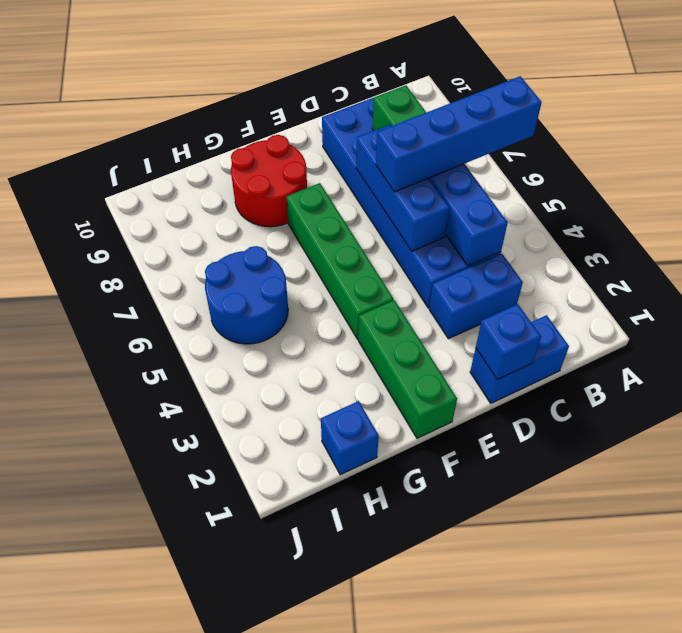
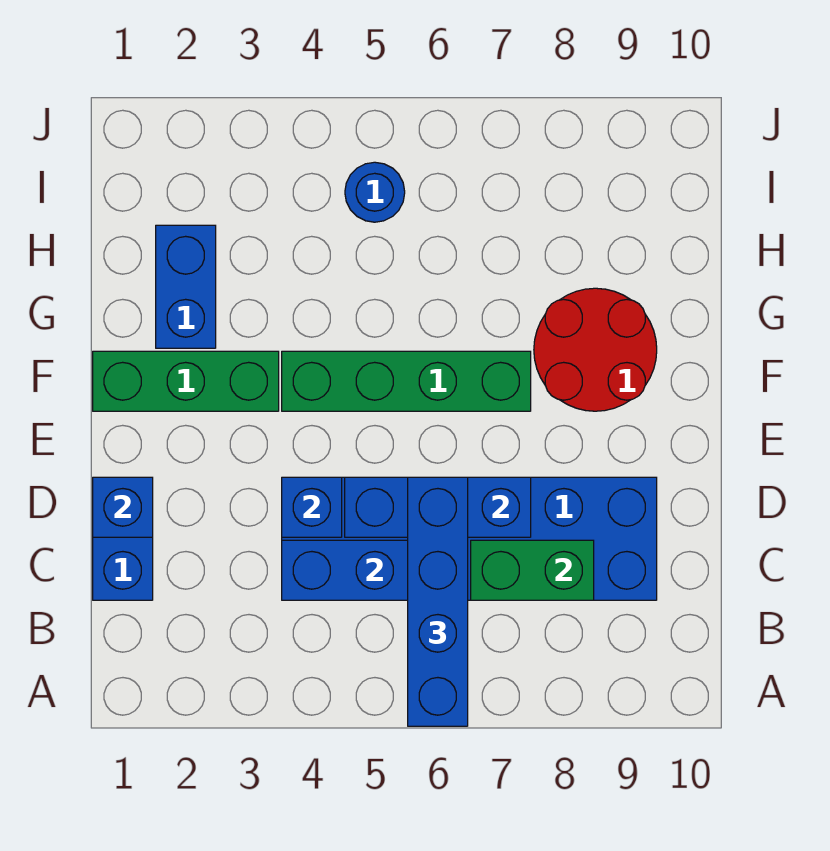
blue 1x2 brick [429,254,523,339] -> blue 1x2 brick moved to [156,225,216,348]
blue 1x1 brick [321,401,379,475] -> blue 1x1 brick moved to [282,477,342,537]
blue 2x2 round brick [205,246,288,344] -> blue 1x1 round brick [345,162,405,222]

